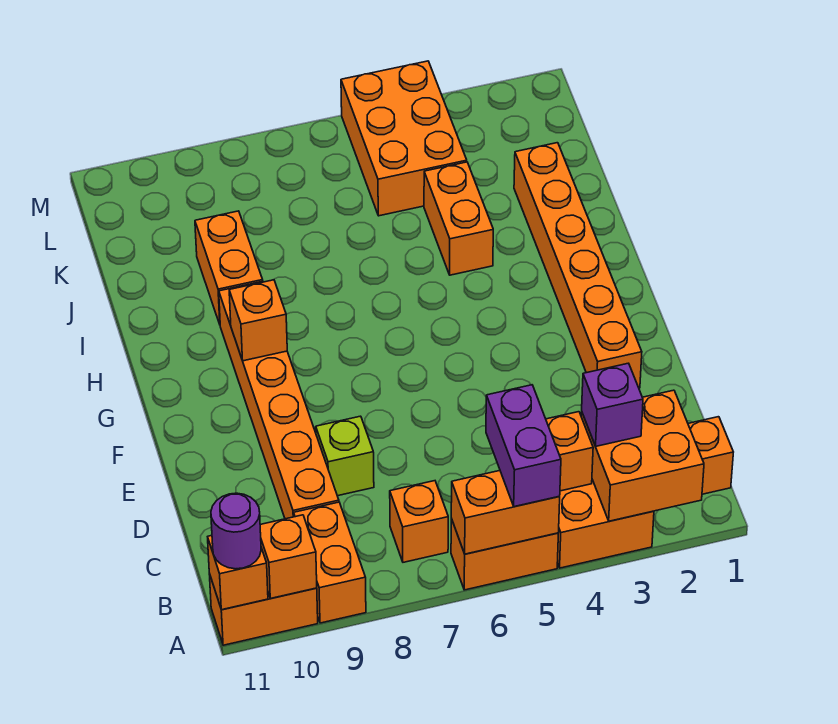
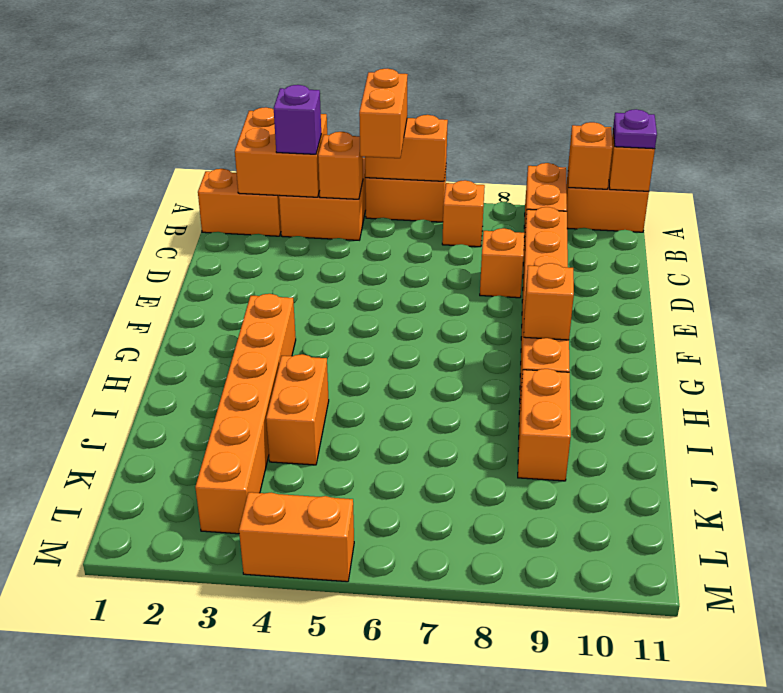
purple 1x2 brick [486,385,561,507] -> orange 1x2 brick [359,69,408,158]
purple 1x1 round brick [211,493,261,569] -> purple 1x1 plate [613,109,657,149]
lime 1x1 brick [316,416,374,496] -> orange 1x1 brick [480,228,524,298]
orange 1x6 brick [514,143,642,388] -> orange 1x6 brick moved to [195,294,296,534]
orange 2x3 brick [341,61,467,216] -> orange 1x2 brick [239,492,354,582]

